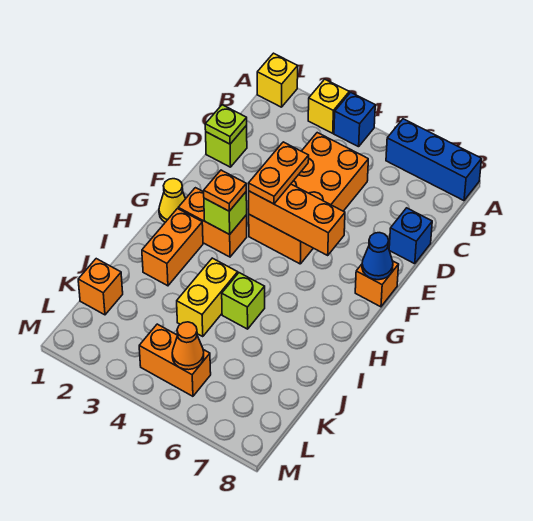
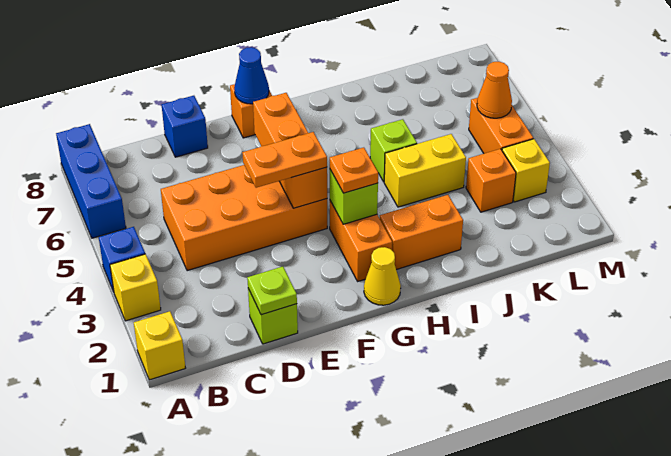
orange 1x1 brick [78,259,123,315] -> orange 1x1 brick moved to [466,149,516,212]
none -> yellow 1x1 brick [502,139,550,202]

